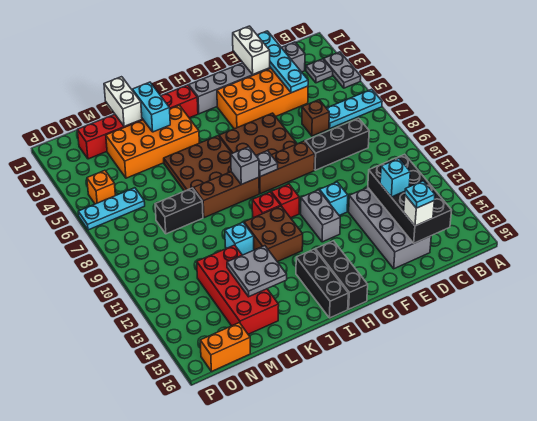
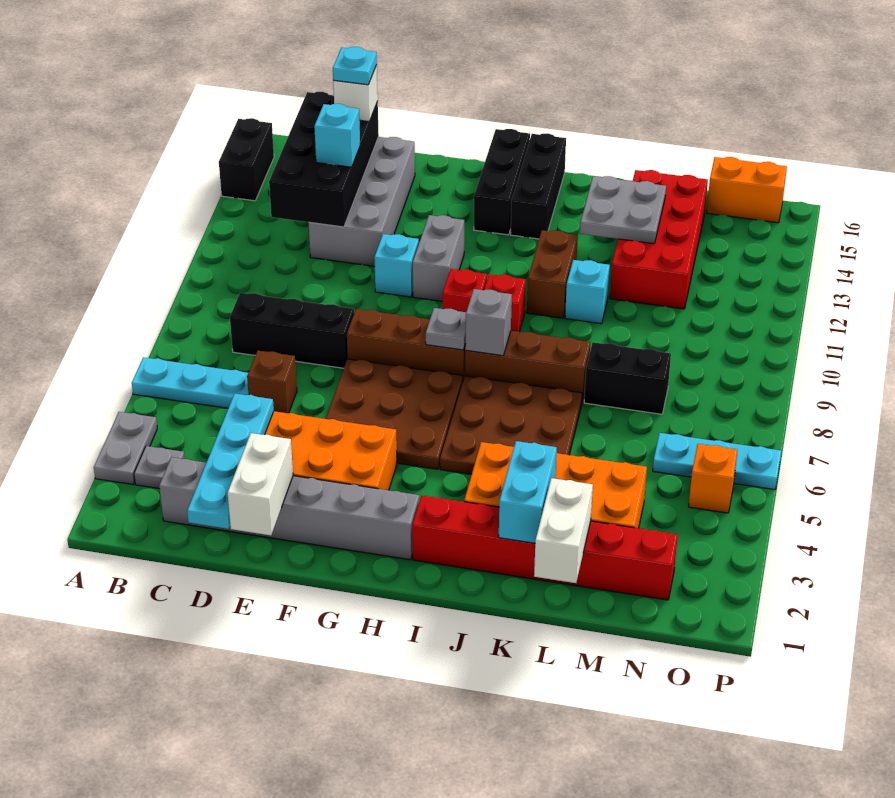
none -> black 1x2 brick [219,118,274,201]
brown 2x2 brick [244,206,303,262] -> brown 1x2 brick [527,230,578,318]

